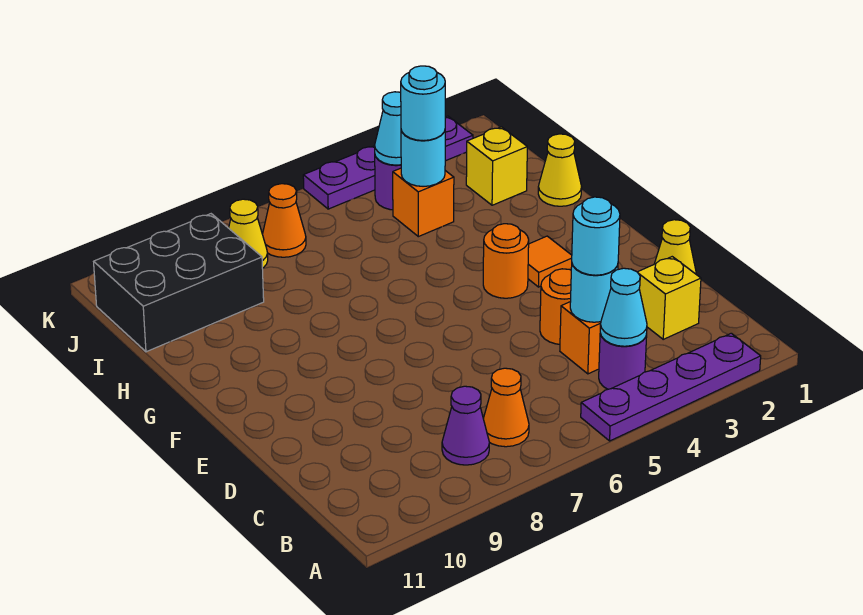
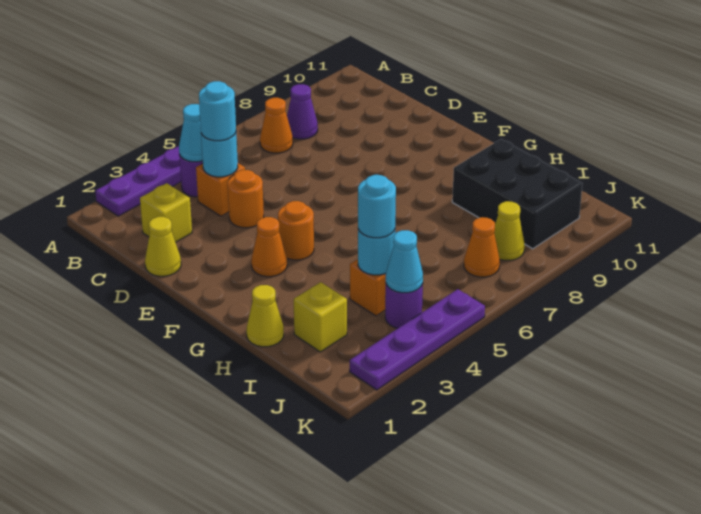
orange 1x1 tile [528,236,572,287] -> orange 1x1 cone [251,217,287,277]
black 2x3 brick [94,214,264,352] -> black 2x3 brick turned to [452,139,583,249]

